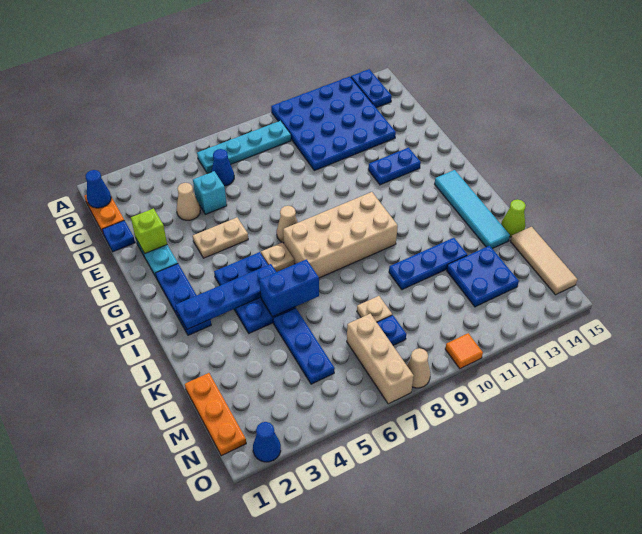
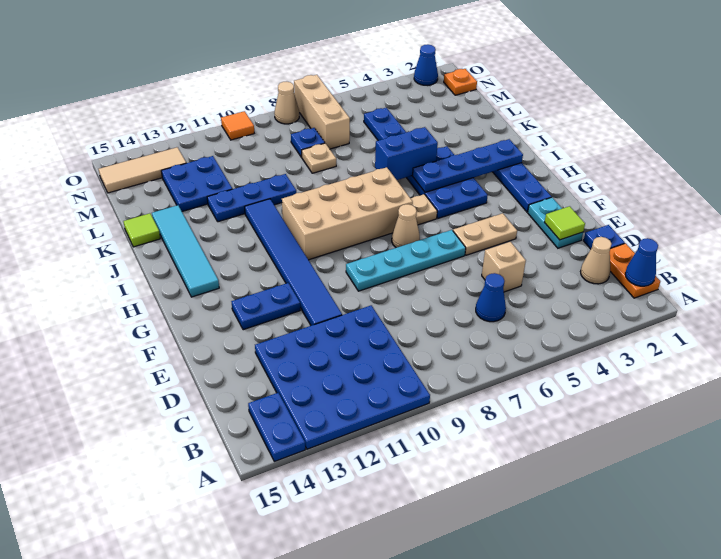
cyan 1x4 plate [197,121,291,174] -> cyan 1x4 plate moved to [346,230,466,291]
tan 1x1 cone [176,183,200,220] -> tan 1x1 cone moved to [581,237,612,284]
cyan 1x1 brick [193,171,227,214] -> tan 1x1 brick [482,242,526,292]
lime 1x1 brick [131,208,167,253] -> lime 1x1 tile [544,206,585,240]
none -> blue 1x6 tile [245,199,342,326]
lime 1x1 cone [501,199,526,237] -> lime 1x1 tile [123,213,160,247]
orange 1x3 plate [185,373,246,456] -> orange 1x1 plate [444,69,477,95]
tan 1x3 tile [510,227,577,295] -> tan 1x3 tile turned to [99,147,186,193]

